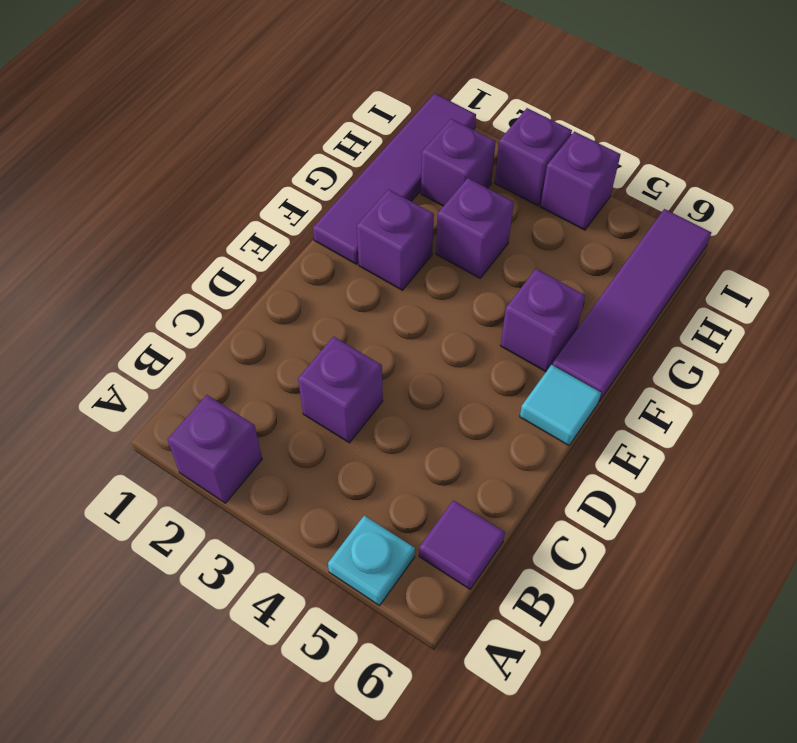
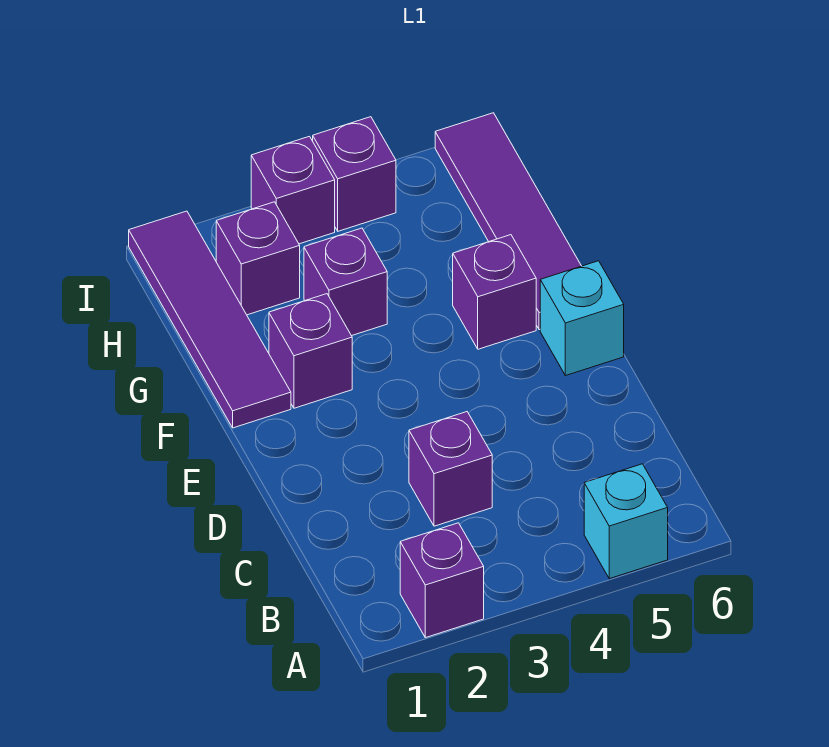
cyan 1x1 plate [328,516,415,606] -> cyan 1x1 brick [584,464,668,579]
purple 1x1 tile [419,500,505,589] -> none
cyan 1x1 tile [520,365,601,445] -> cyan 1x1 brick [540,261,624,376]

